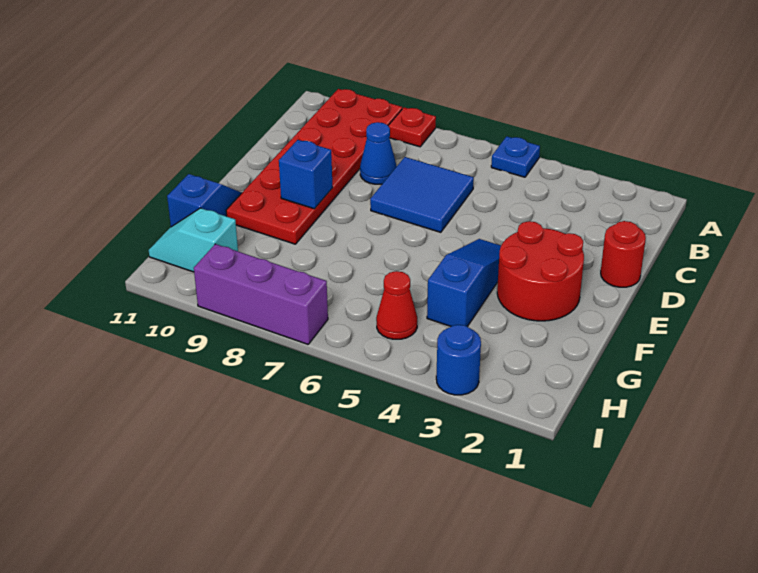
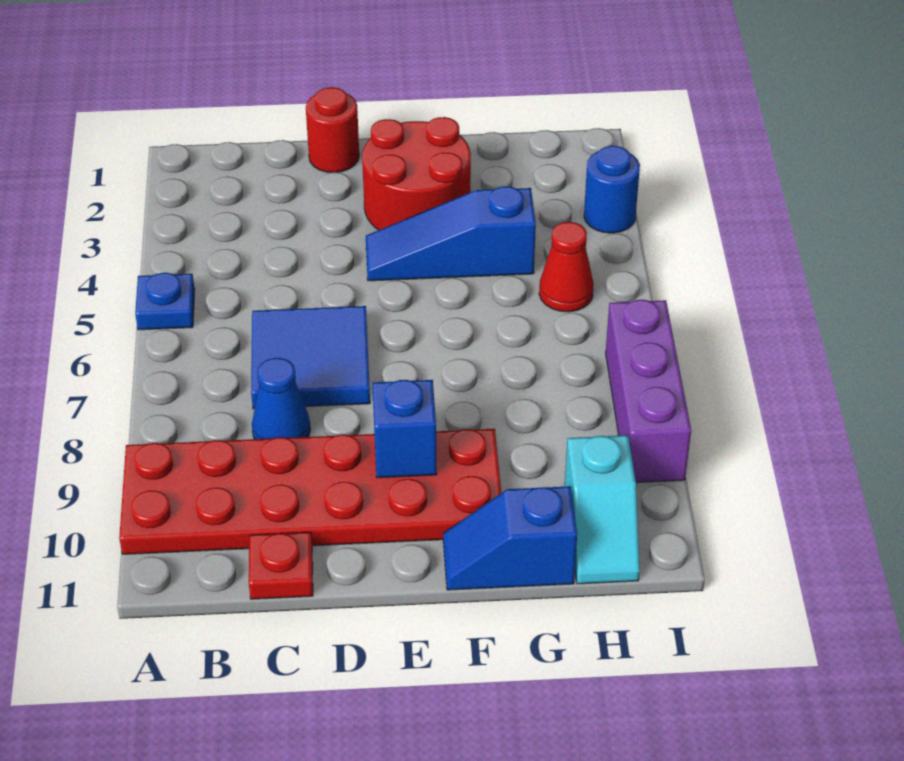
red 1x1 plate [388,107,436,147] -> red 1x1 plate moved to [249,532,313,599]

